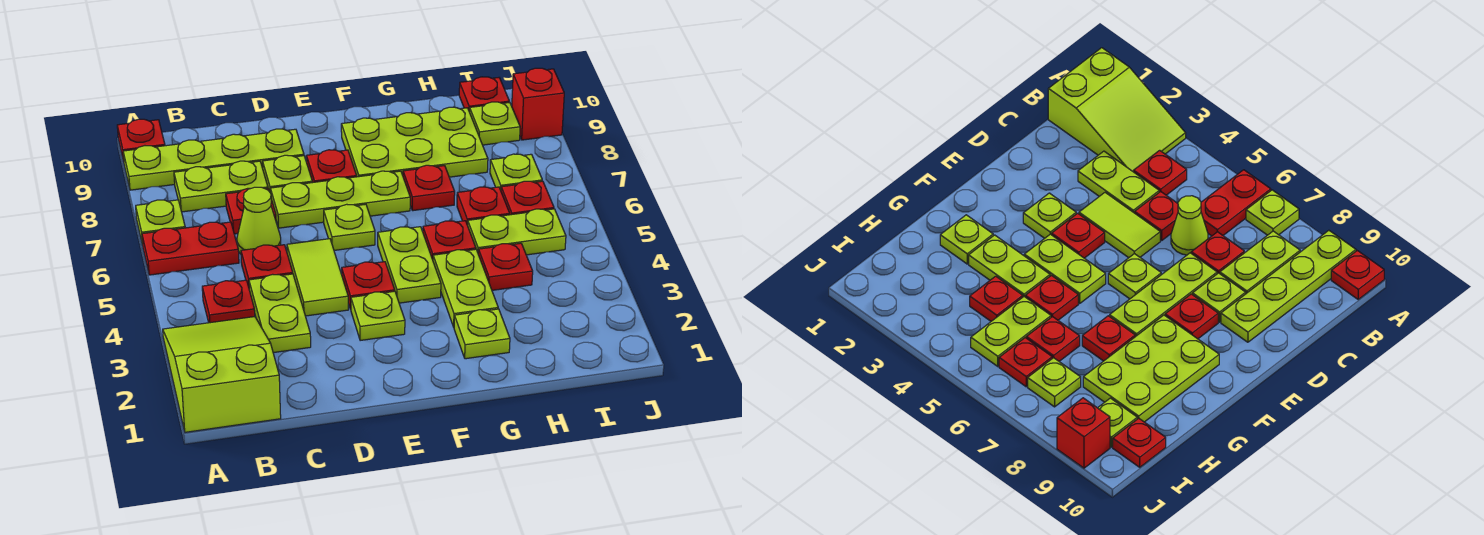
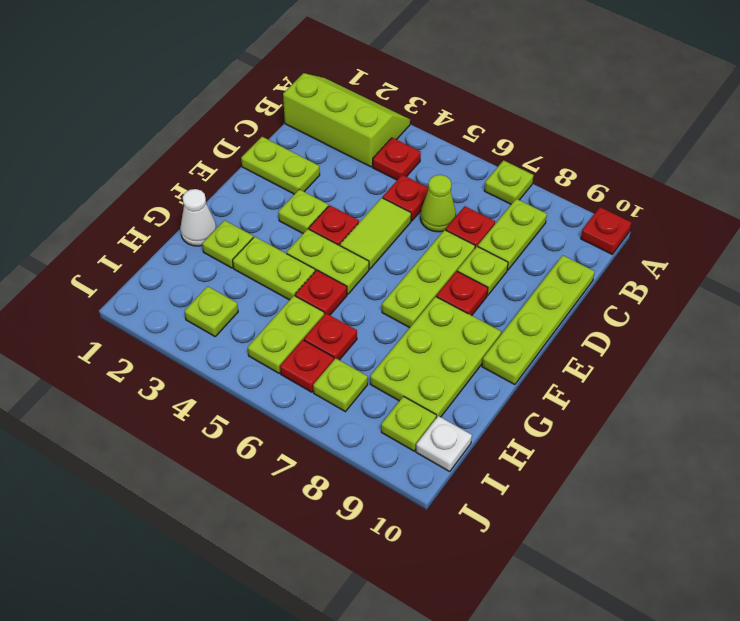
lime 2x3 slope [163,317,281,432] -> lime 2x3 slope turned to [283,73,410,167]
red 1x2 plate [142,222,239,275] -> none
lime 1x4 plate [123,129,304,190] -> lime 1x4 plate moved to [482,255,595,385]
lime 1x2 plate [249,274,311,353] -> lime 1x2 plate moved to [241,137,320,194]
lime 1x2 tile [287,239,348,316] -> lime 1x2 tile turned to [340,198,411,269]
lime 1x1 plate [324,204,375,250] -> lime 1x1 plate moved to [184,286,238,336]
none -> white 1x1 cone [180,189,216,246]
red 1x1 plate [403,165,455,211] -> none
red 1x1 plate [478,243,533,290] -> none
red 1x1 plate [459,77,509,112] -> white 1x1 plate [416,416,472,472]
red 1x1 brick [512,68,564,140] -> none

